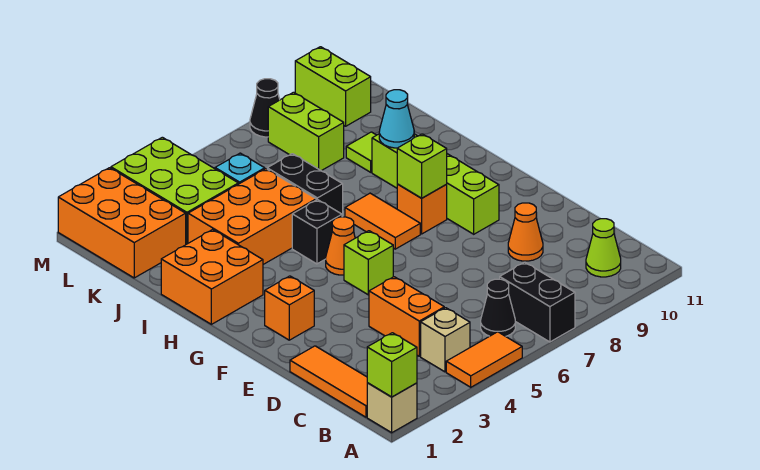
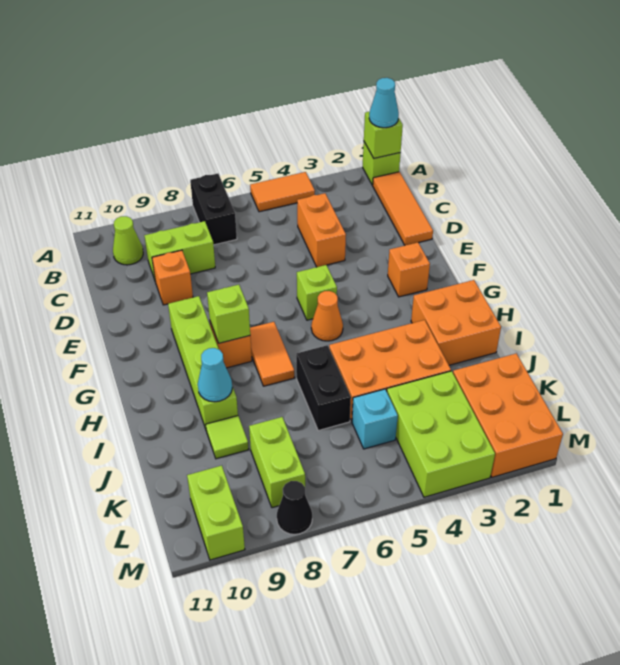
tan 1x1 brick [367,383,417,433] -> lime 1x1 brick [363,142,401,185]
none -> cyan 1x1 cone [369,78,399,128]
tan 1x1 brick [421,308,470,372] -> none
black 1x1 cone [481,279,515,336] -> none
none -> lime 1x2 brick [144,221,215,280]
orange 1x1 cone [508,203,543,261] -> orange 1x1 brick [152,250,193,305]
black 1x1 brick [292,200,342,264] -> none

